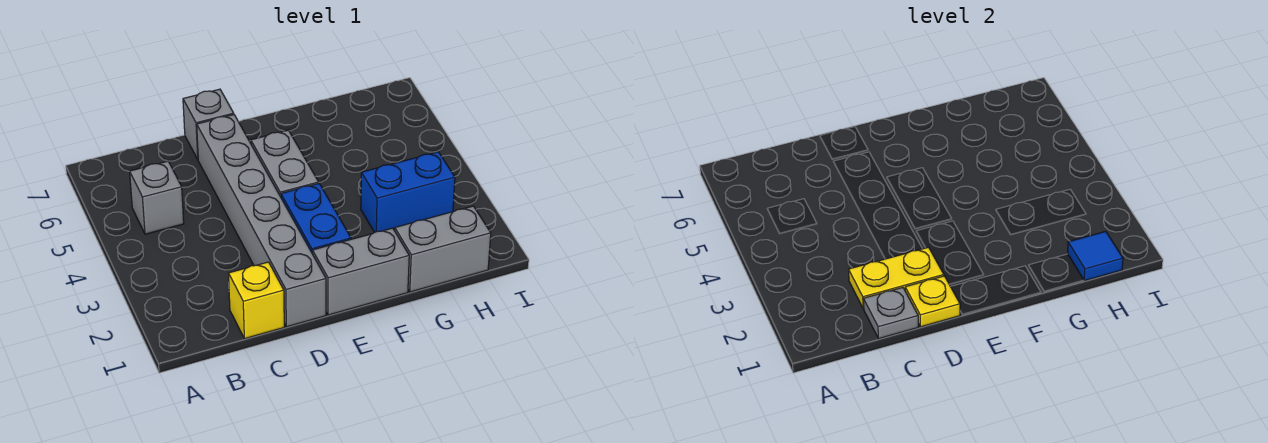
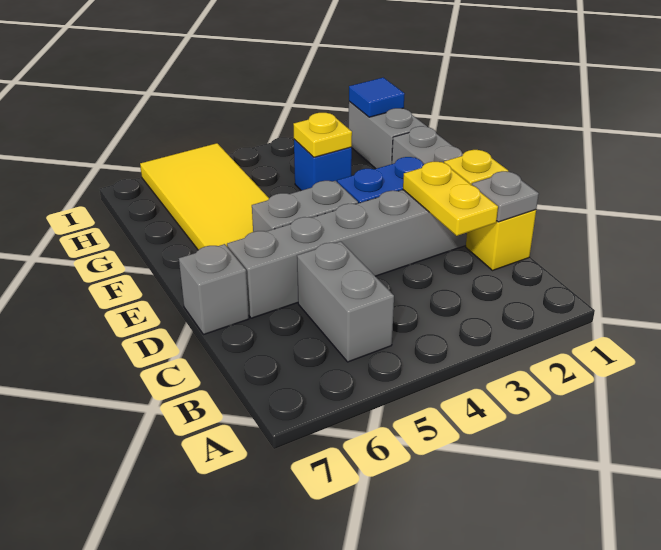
grey 1x1 brick [130,161,184,234] -> grey 1x2 brick [297,241,394,362]
none -> yellow 2x4 tile [140,143,269,250]
blue 1x2 brick [361,152,455,232] -> blue 1x1 brick [294,139,352,190]
none -> yellow 1x1 plate [293,113,352,157]

